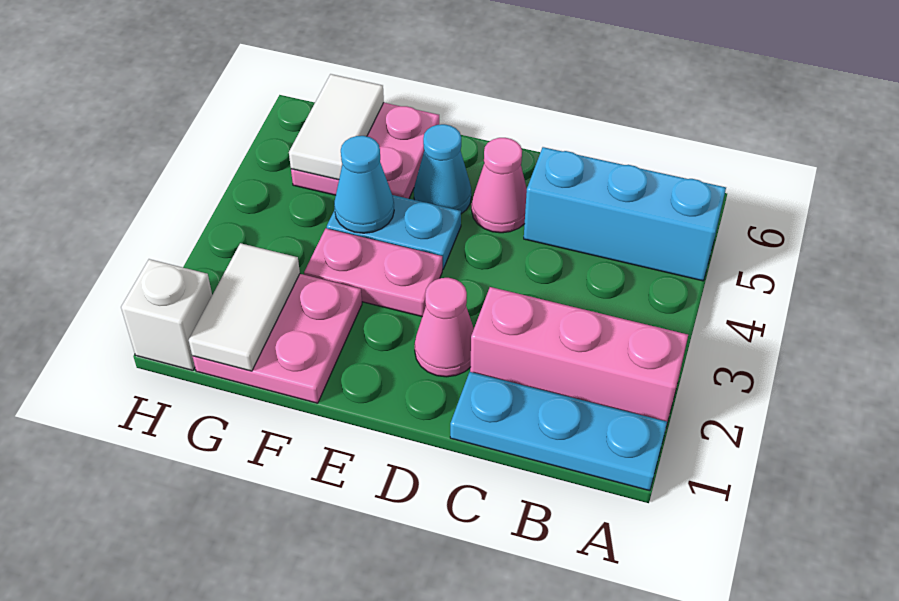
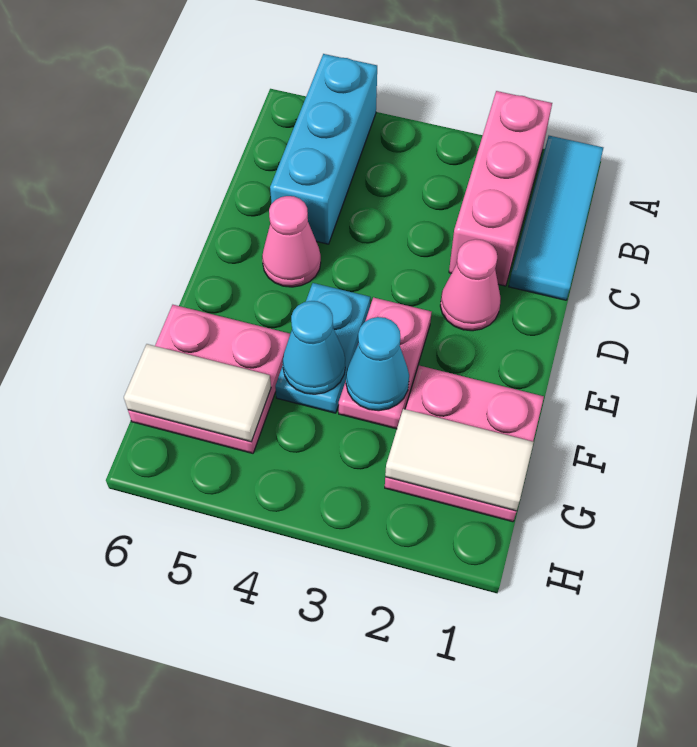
cyan 1x3 plate [450,372,667,491] -> cyan 1x3 tile [509,136,603,300]
cyan 1x1 cone [414,124,471,214] -> cyan 1x1 cone moved to [346,317,409,411]
white 1x1 brick [121,259,212,370] -> none

